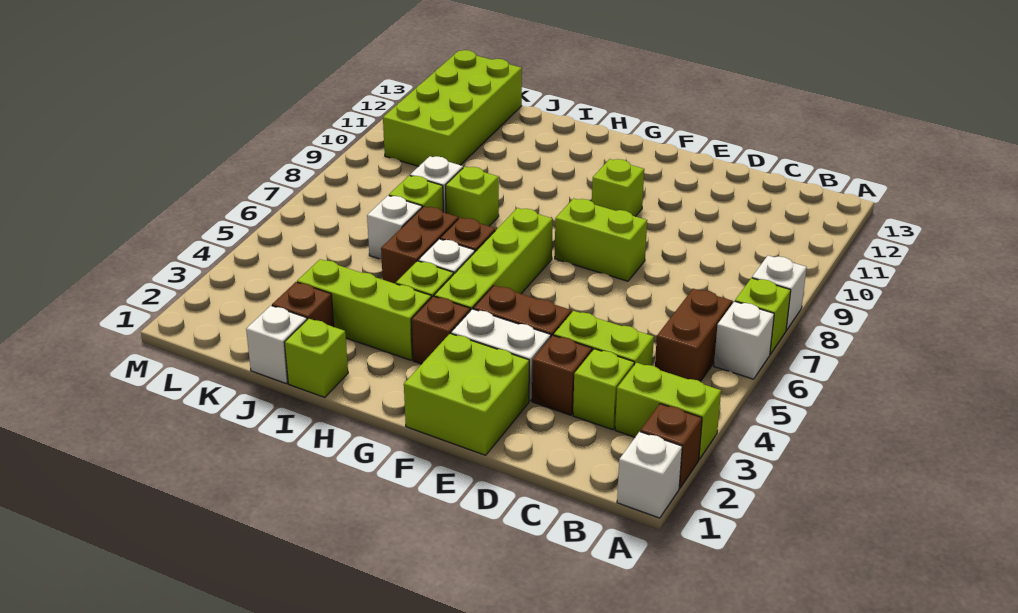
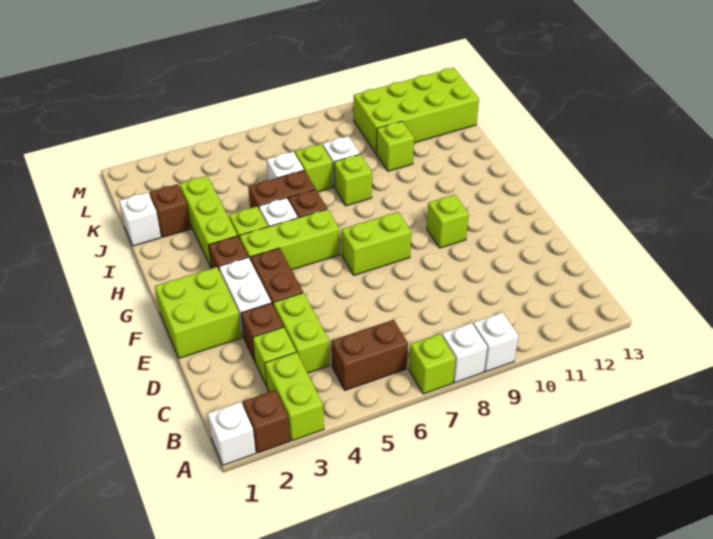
white 1x1 brick [714,301,774,379] -> white 1x1 brick moved to [473,313,518,372]
lime 1x2 brick [555,198,647,281] -> lime 1x2 brick turned to [341,212,411,275]
lime 1x4 brick [434,208,553,311] -> lime 1x3 brick [239,209,340,270]
lime 1x1 brick [284,318,348,397] -> lime 1x1 brick moved to [376,121,414,171]

